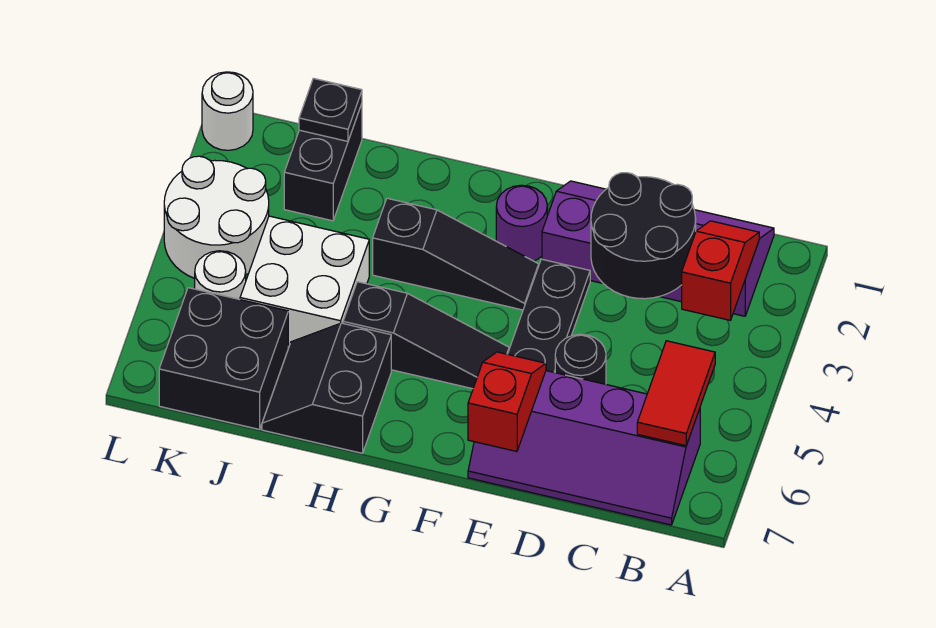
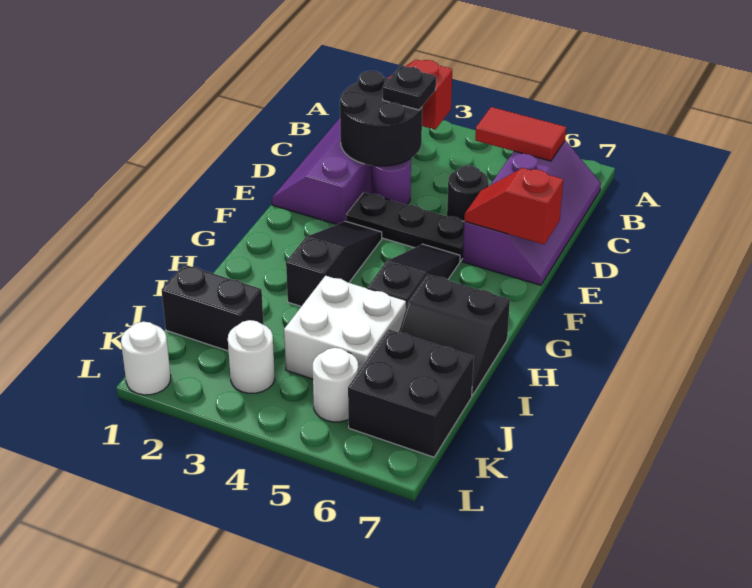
purple 1x1 round brick [496,185,547,261] -> purple 1x1 round brick moved to [371,159,411,205]
black 1x1 plate [299,78,362,141] -> black 1x1 plate moved to [383,66,436,110]
white 2x2 round brick [164,156,269,279] -> white 1x1 round brick [228,320,275,393]

